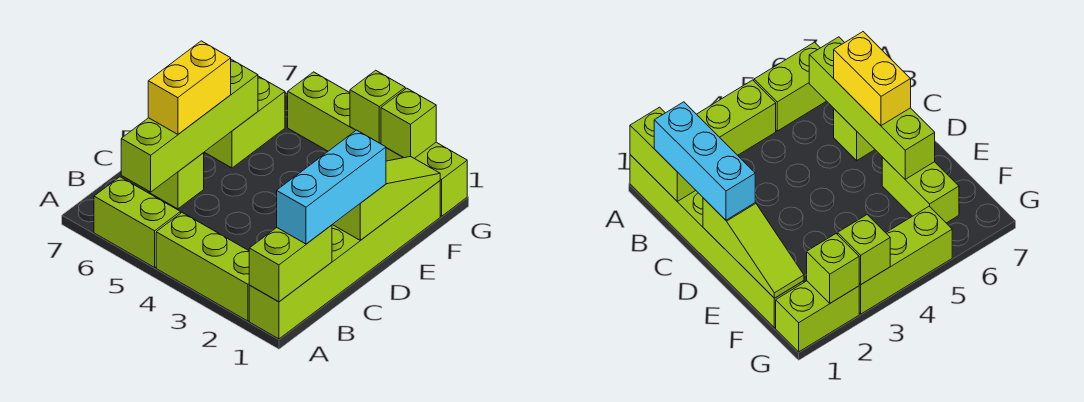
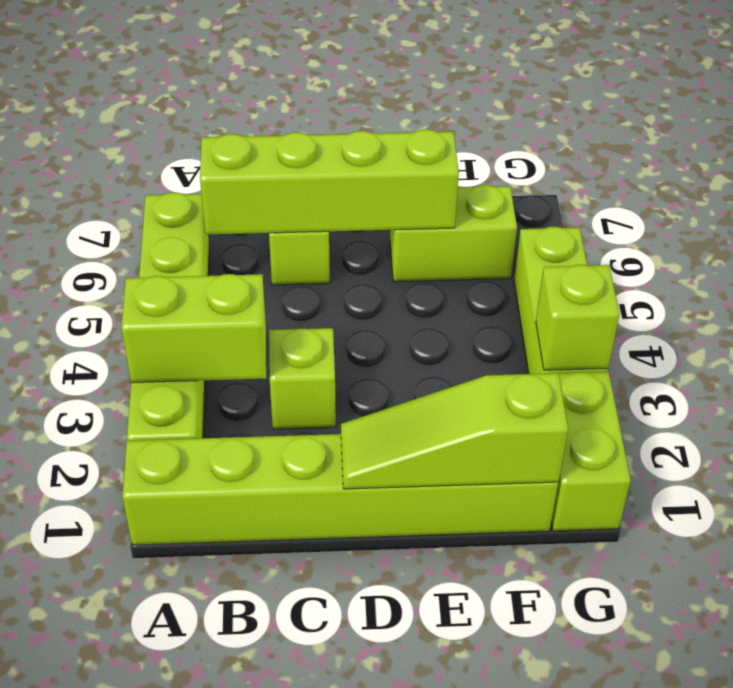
lime 1x2 brick [249,225,332,302] -> lime 1x2 brick moved to [121,274,266,383]
cyan 1x3 brick [277,130,386,244] -> none
yellow 1x2 brick [148,41,231,134] -> none
lime 1x3 slope [332,156,440,240] -> lime 1x3 slope turned to [341,373,568,489]
lime 1x1 brick [381,88,436,158] -> lime 1x1 brick moved to [269,328,336,429]

